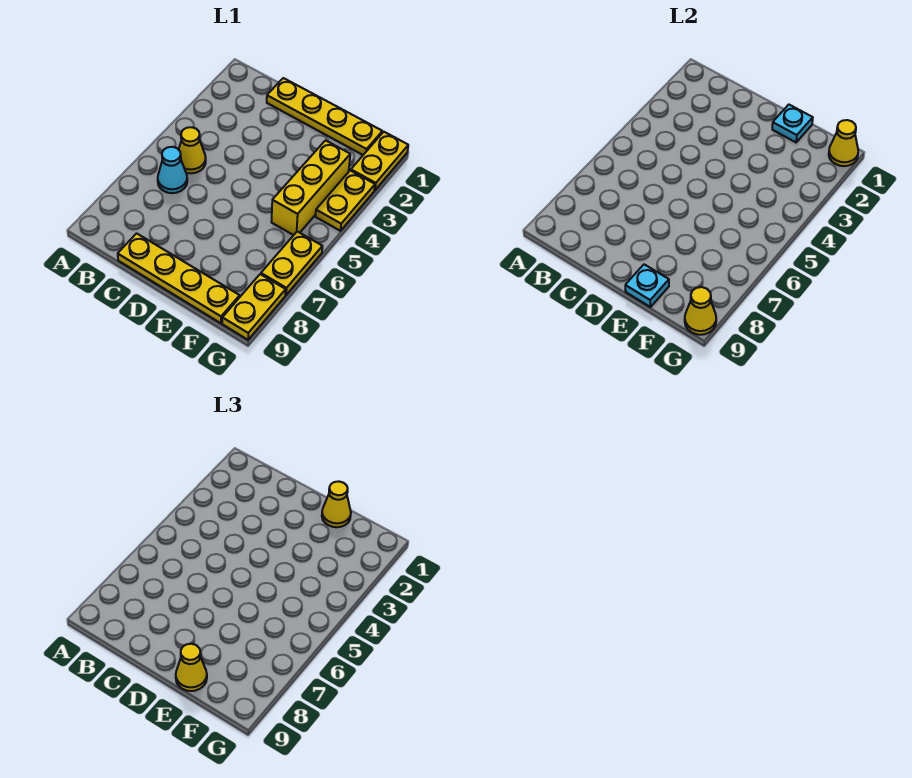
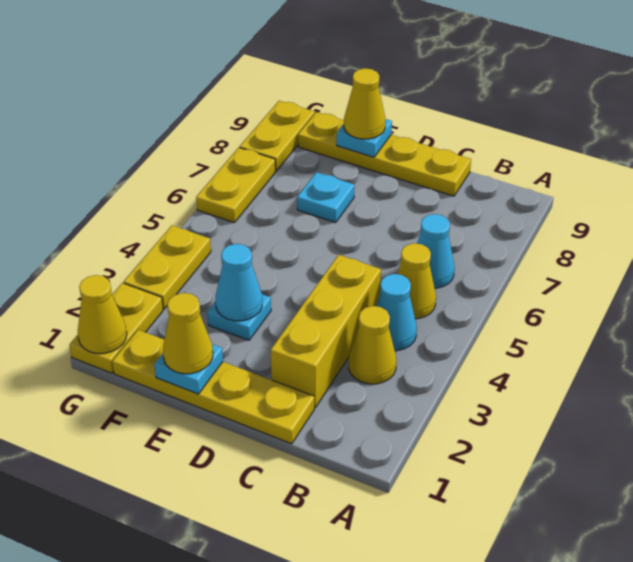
none -> cyan 1x1 cone [376,274,417,351]
none -> cyan 1x1 plate [207,294,271,340]
none -> cyan 1x1 cone [216,244,262,321]
none -> cyan 1x1 plate [297,172,354,223]
yellow 1x3 brick [272,140,350,235] -> yellow 1x3 brick moved to [271,255,381,408]
yellow 1x1 cone [685,287,716,335] -> yellow 1x1 cone moved to [349,306,396,384]

